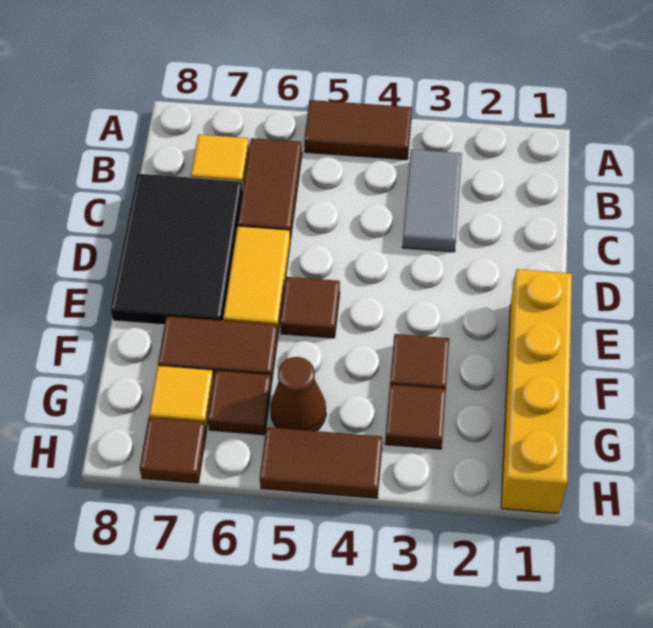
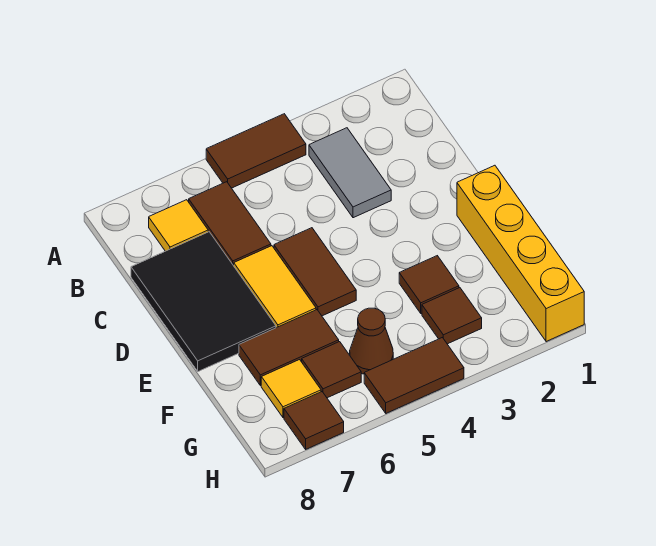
brown 1x1 tile [280,277,340,338] -> brown 1x2 tile [274,228,356,316]

